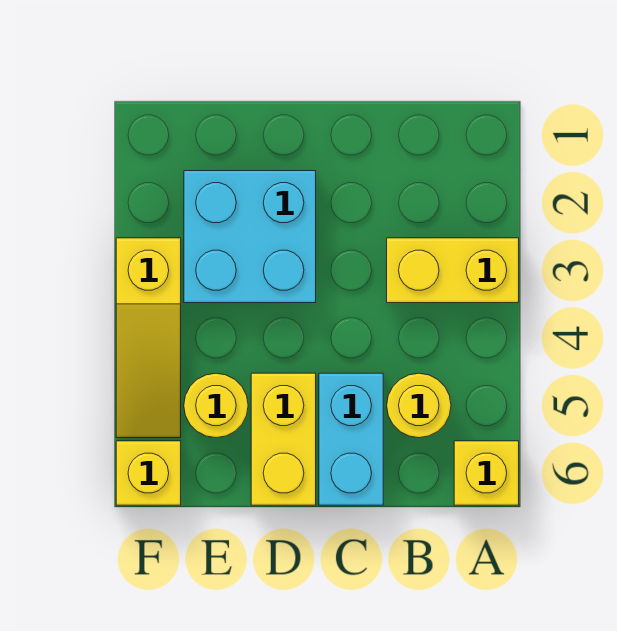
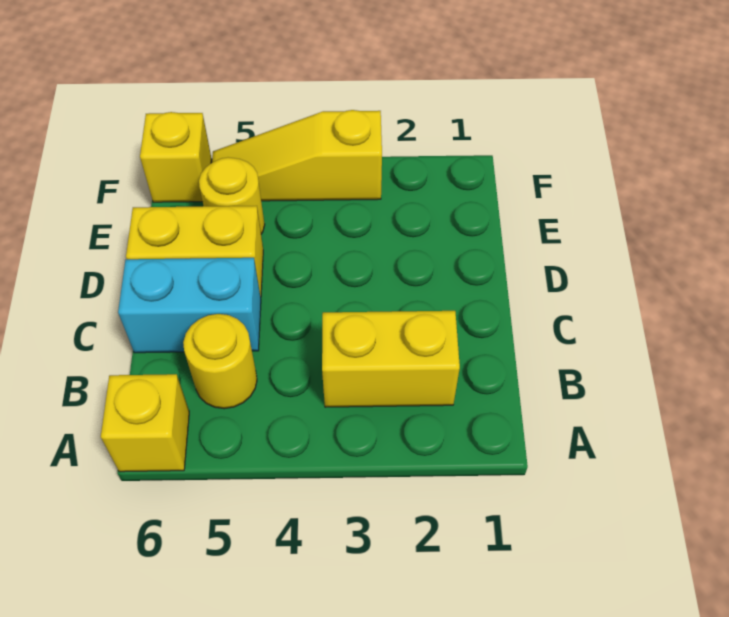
yellow 1x2 brick [387,238,519,303] -> yellow 1x2 brick turned to [322,311,460,407]
cyan 2x2 brick [184,171,316,303] -> none

